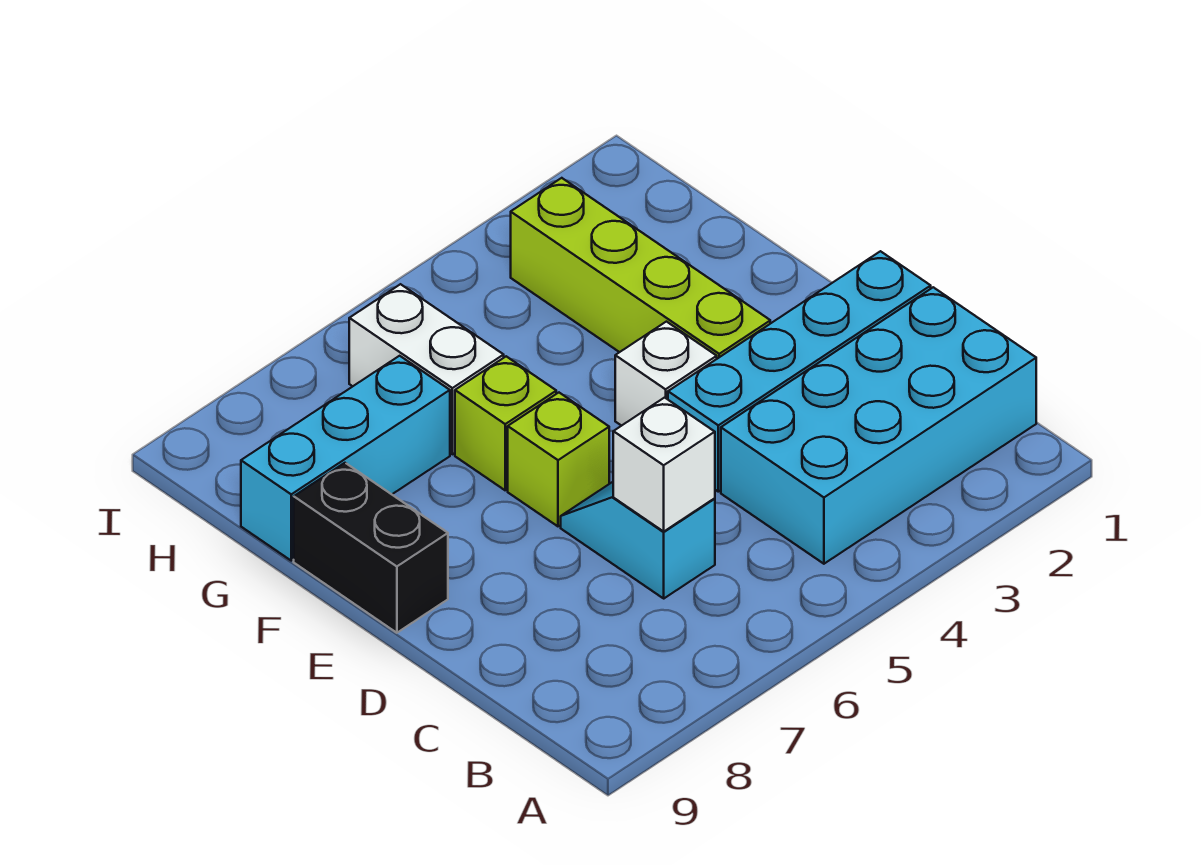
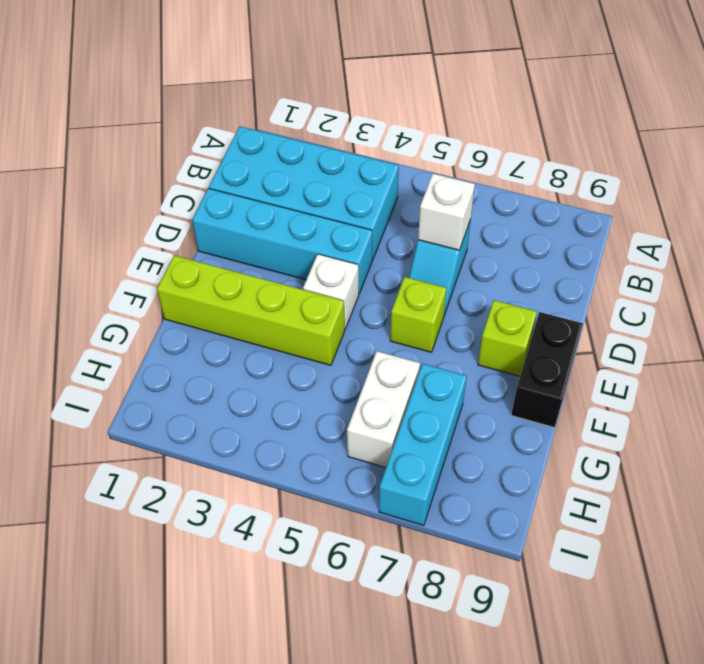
lime 1x4 brick [511,178,770,359] -> lime 1x4 brick turned to [157,255,345,365]
lime 1x1 brick [455,356,556,490] -> lime 1x1 brick moved to [478,300,537,376]
cyan 1x3 brick [241,356,450,561] -> cyan 1x3 brick turned to [379,364,467,525]

